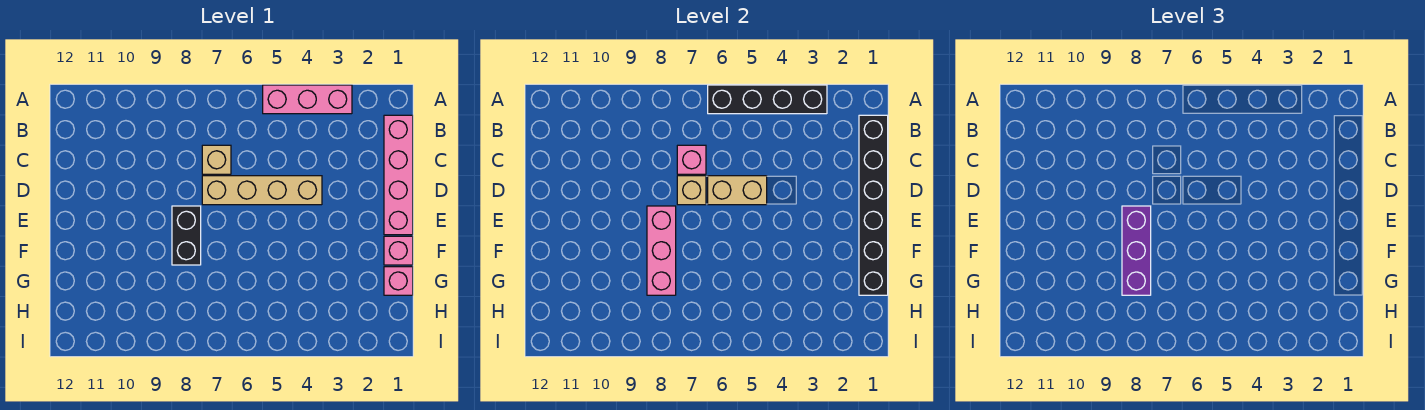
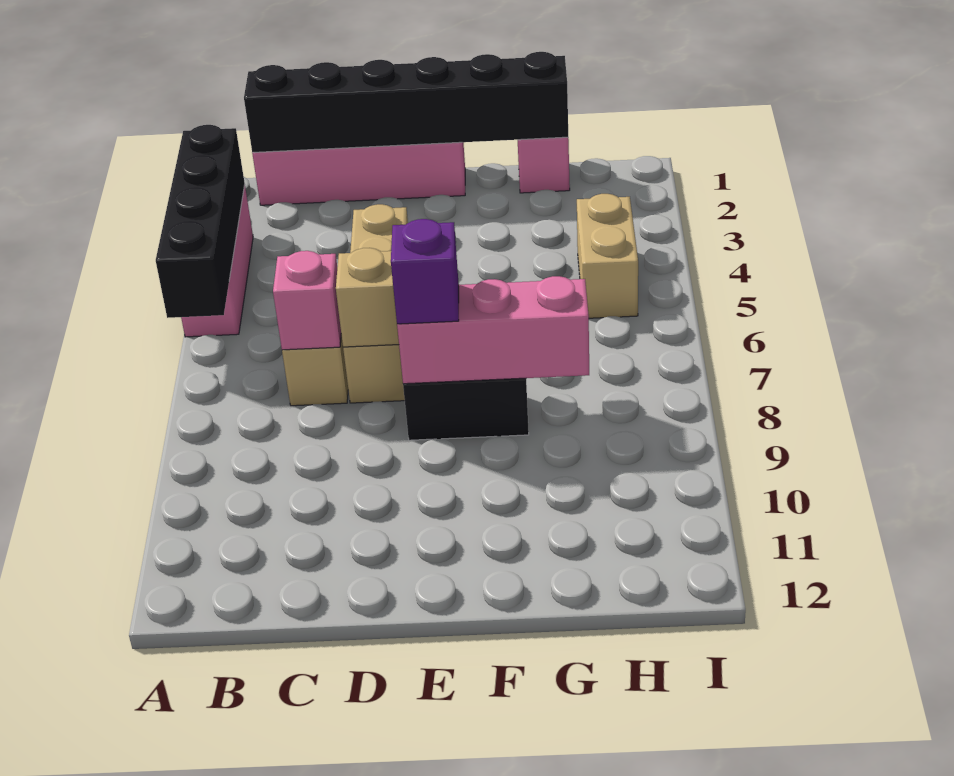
tan 1x2 brick [708,176,767,205] -> tan 1x2 brick moved to [577,194,638,318]
purple 1x3 brick [1122,206,1151,295] -> purple 1x1 brick [391,219,459,324]
pink 1x1 brick [384,236,413,265] -> none

